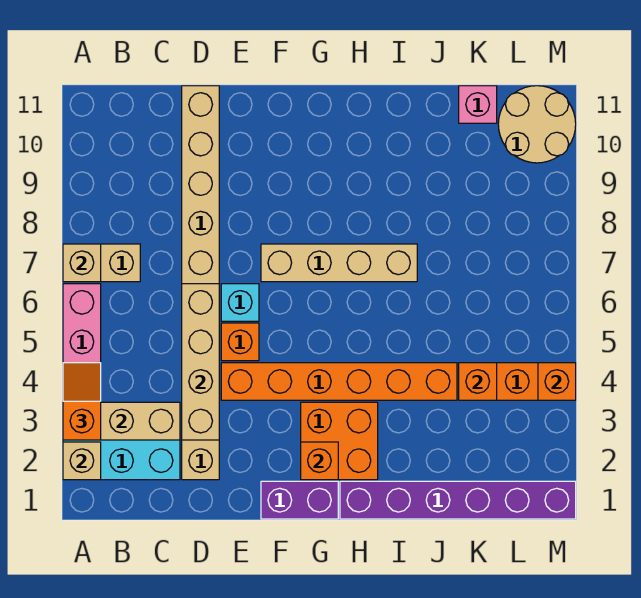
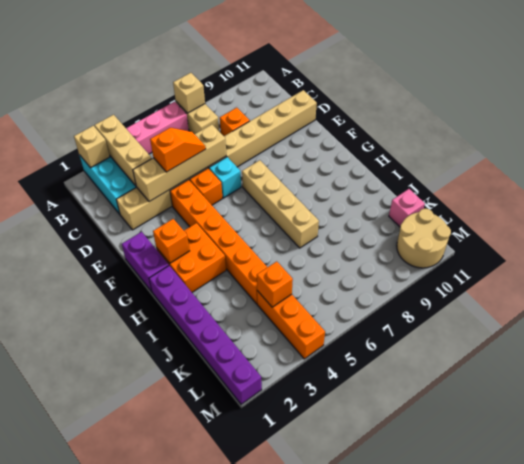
orange 1x2 slope [63,363,101,440] -> orange 1x2 slope moved to [150,128,206,172]
orange 1x1 brick [538,363,576,400] -> orange 1x1 brick moved to [220,108,250,136]

